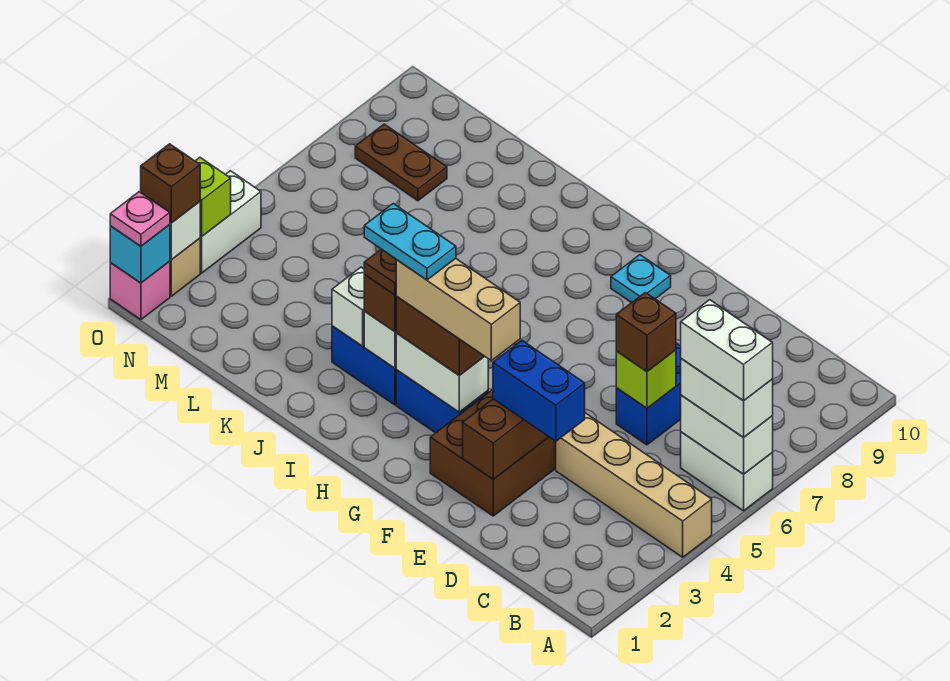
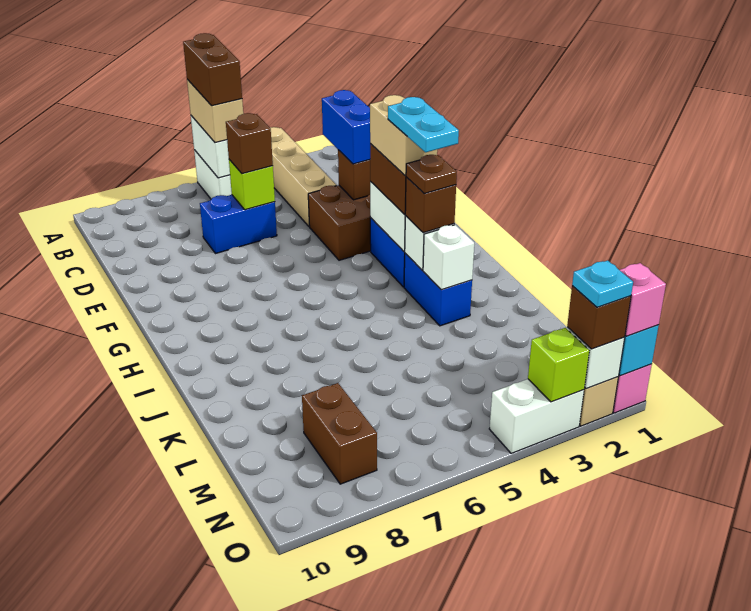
white 1x2 brick [681,359,773,437] -> tan 1x2 brick [187,79,243,143]
white 1x2 brick [681,300,773,401] -> brown 1x2 brick [183,33,242,106]
tan 1x3 brick [396,258,520,361] -> tan 1x2 brick [370,95,437,176]
cyan 1x1 plate [611,255,671,303] -> cyan 1x1 plate moved to [572,260,633,307]
brown 1x2 plate [355,124,447,201] -> brown 1x2 brick [302,383,377,484]
pink 1x1 plate [110,192,170,246] -> pink 1x1 brick [620,263,666,336]

